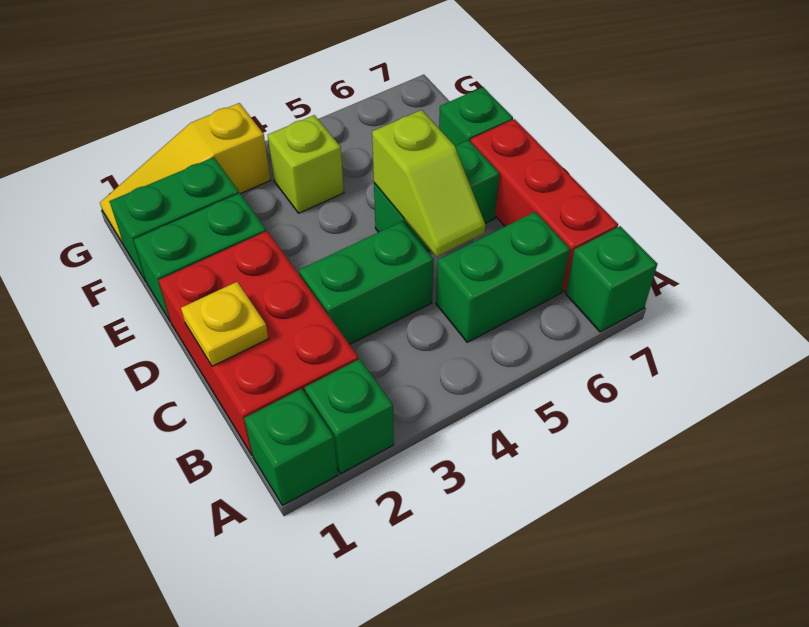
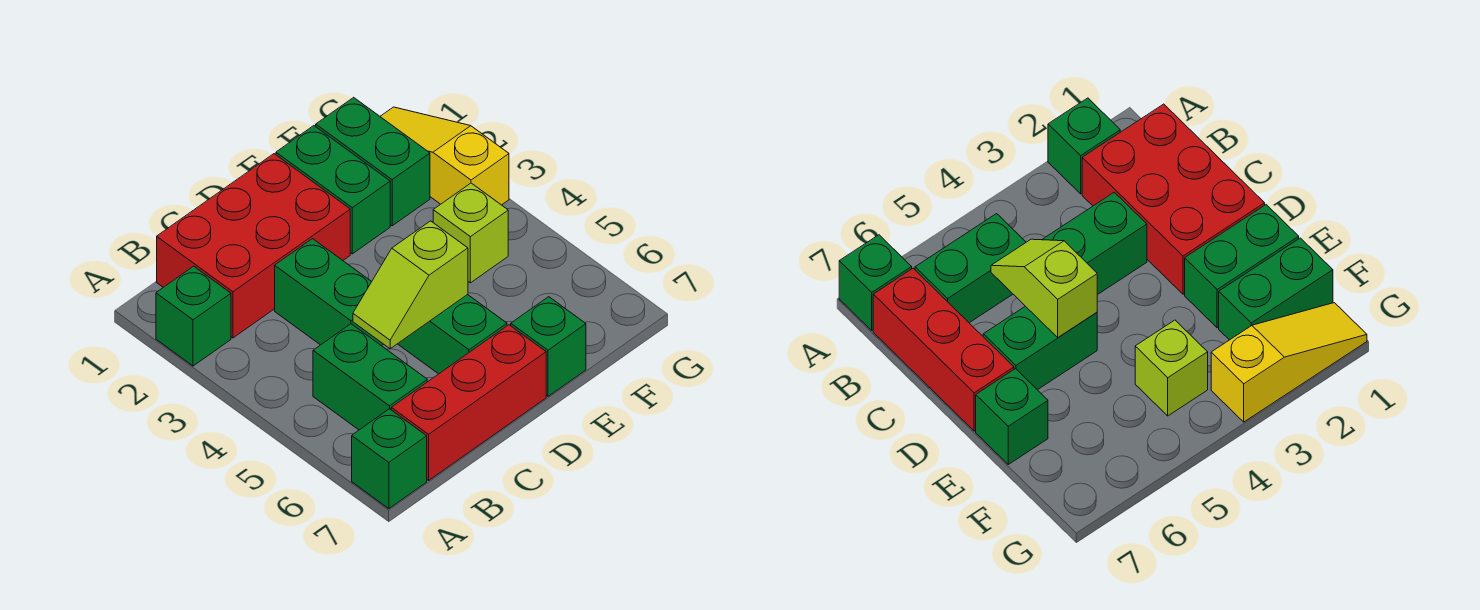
green 1x1 brick [244,389,338,505] -> none
yellow 1x1 plate [181,282,268,366] -> none

